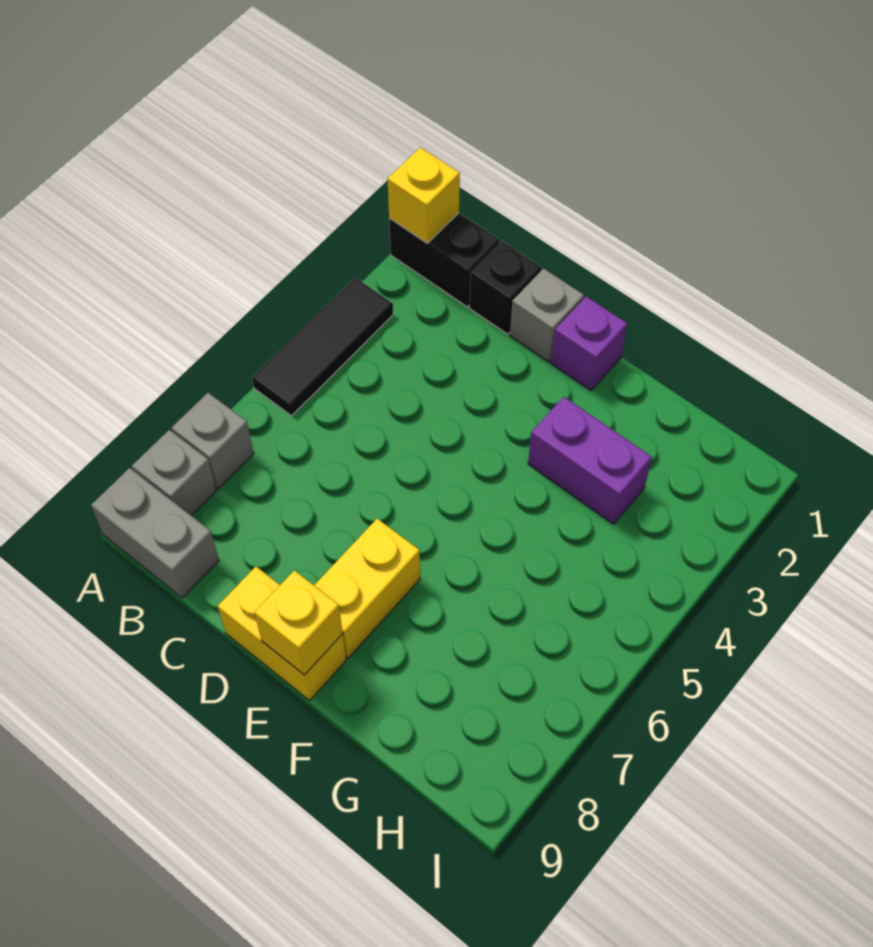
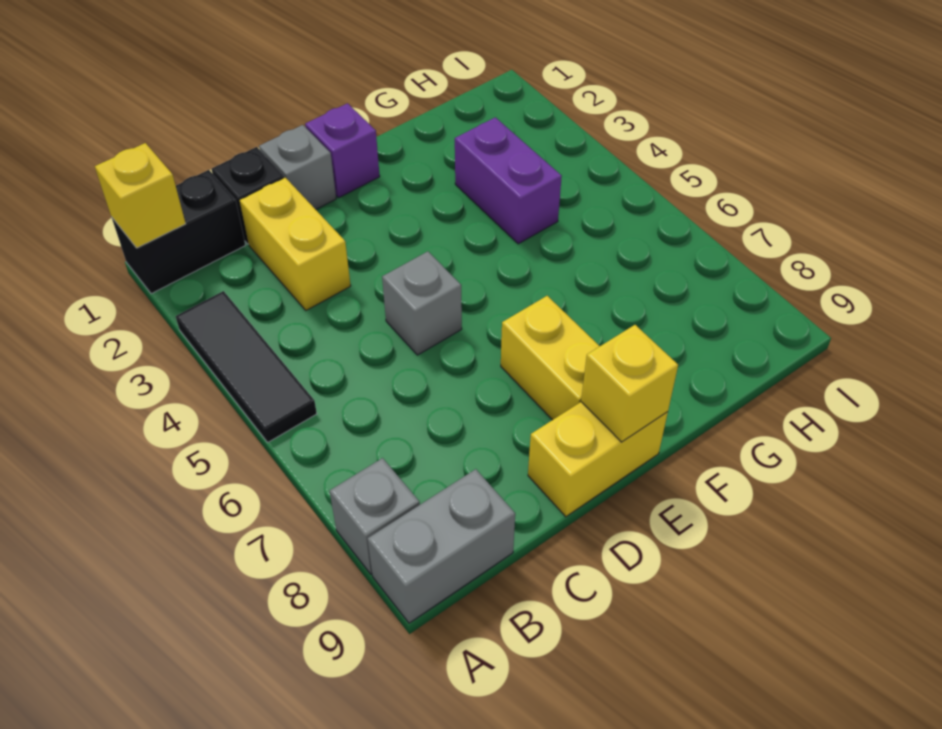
grey 1x1 brick [171,393,254,489] -> grey 1x1 brick moved to [382,251,462,355]
none -> yellow 1x2 brick [240,178,351,310]
purple 1x2 brick [528,397,652,524] -> purple 1x2 brick turned to [455,117,562,244]

